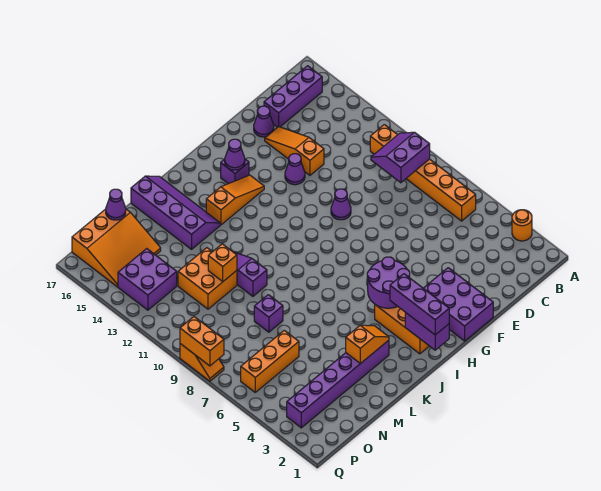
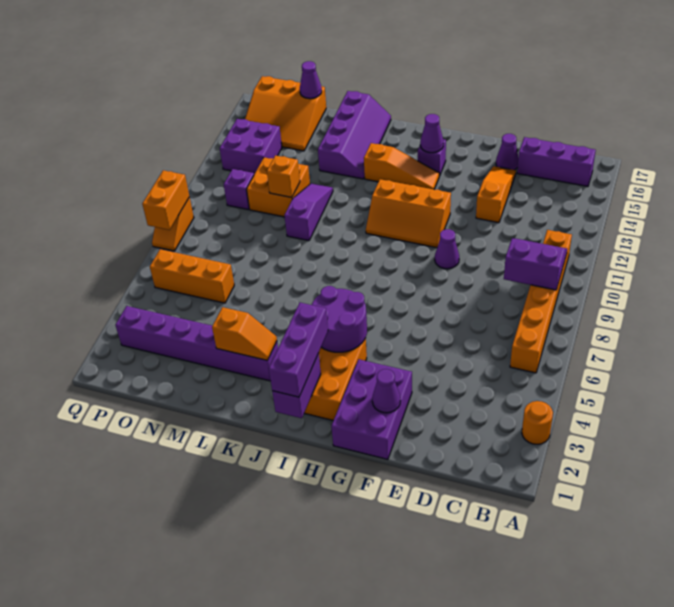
purple 1x1 cone [285,154,305,185] -> purple 1x1 cone moved to [372,369,400,413]
none -> orange 2x3 slope [366,179,451,248]
purple 1x1 brick [254,295,283,332] -> purple 1x1 brick moved to [224,169,254,210]

